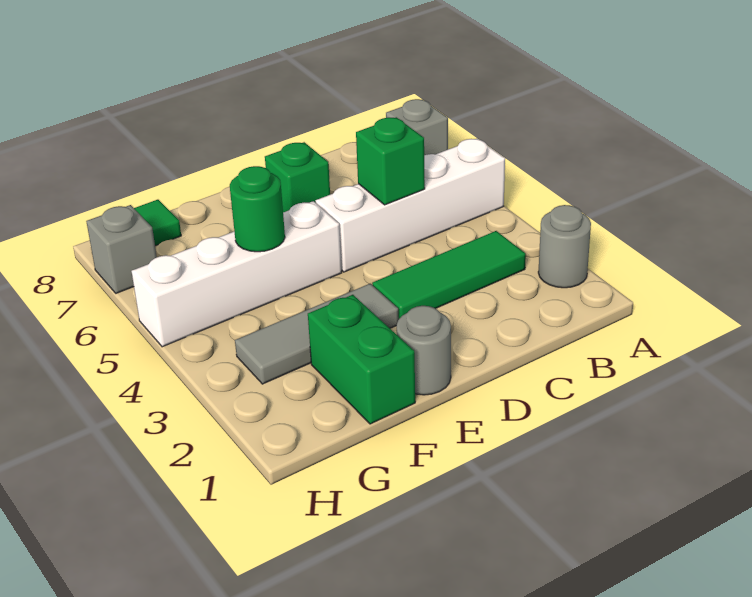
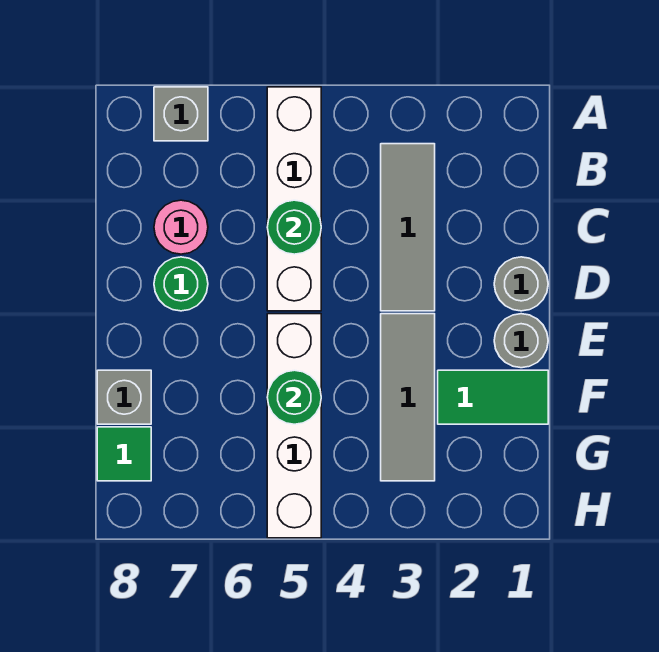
grey 1x1 round brick [538,205,591,288] -> grey 1x1 round brick moved to [494,257,548,311]
green 1x3 tile [372,231,526,319] -> grey 1x3 tile [381,144,435,311]
green 1x1 brick [356,117,425,205] -> green 1x1 round brick [267,200,321,254]
none -> pink 1x1 round brick [154,200,208,254]
green 1x1 brick [265,142,330,212] -> green 1x1 round brick [154,257,208,311]
green 1x2 brick [308,295,415,424] -> green 1x2 tile [438,370,548,424]
grey 1x1 brick [86,205,157,293] -> grey 1x1 brick moved to [97,370,151,424]

